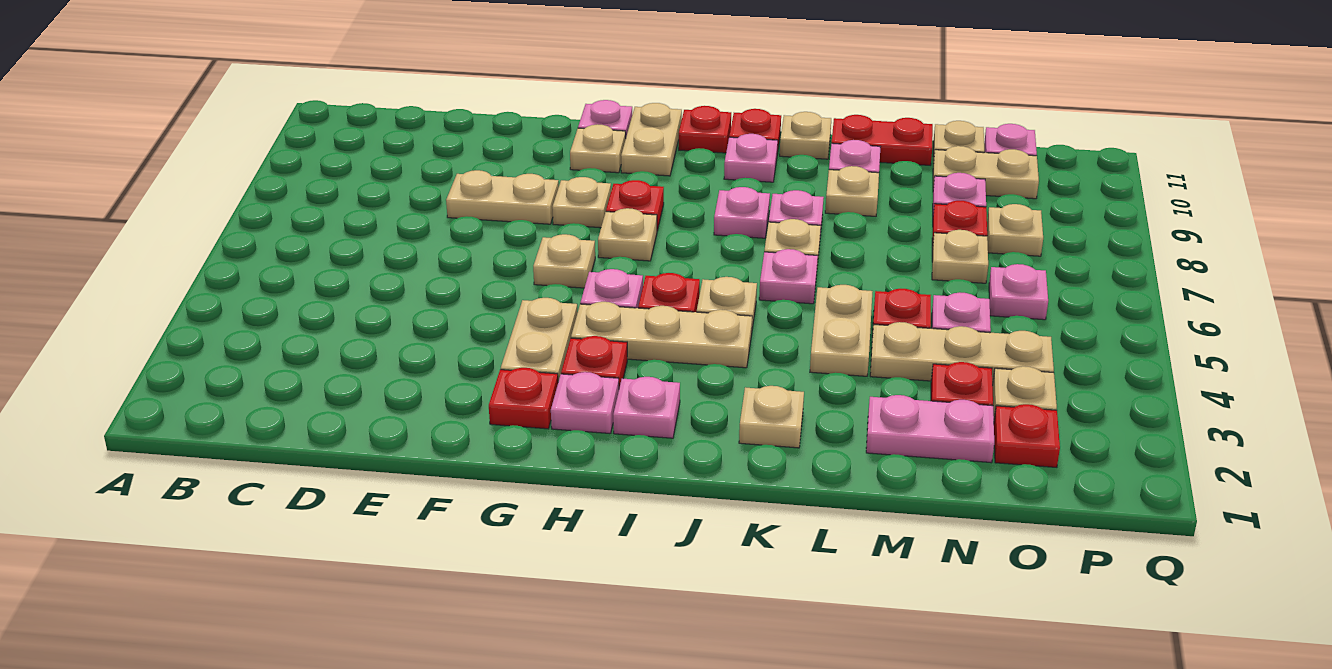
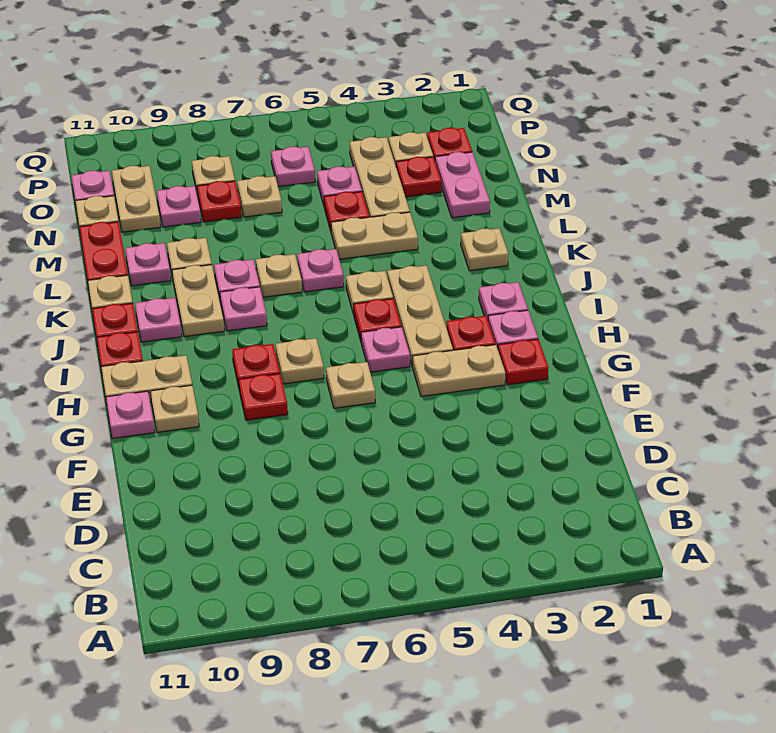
tan 1x2 plate [446,170,559,224] -> tan 1x2 plate moved to [172,265,224,337]
tan 1x1 plate [552,177,611,228] -> red 1x1 plate [239,374,288,420]

